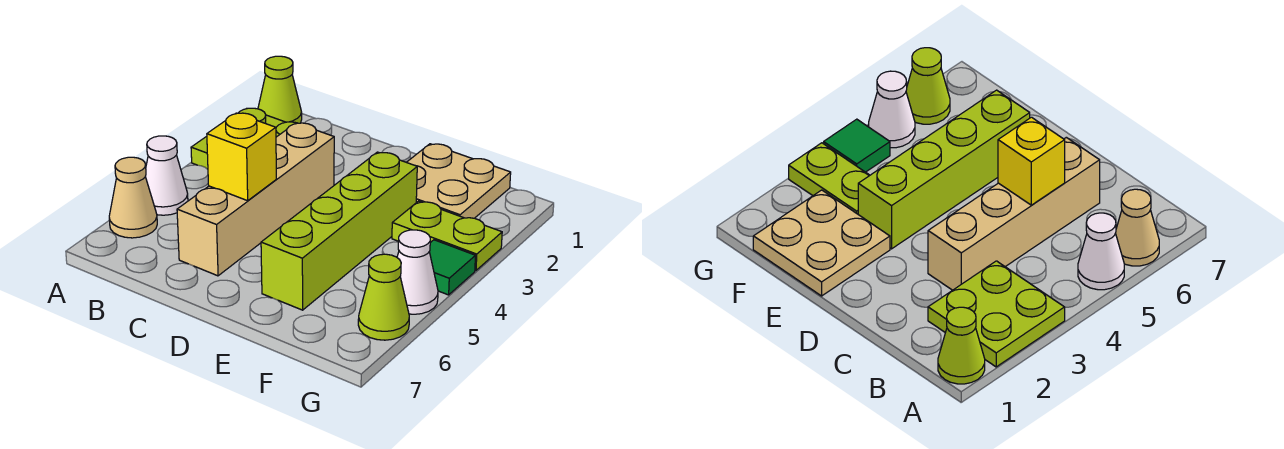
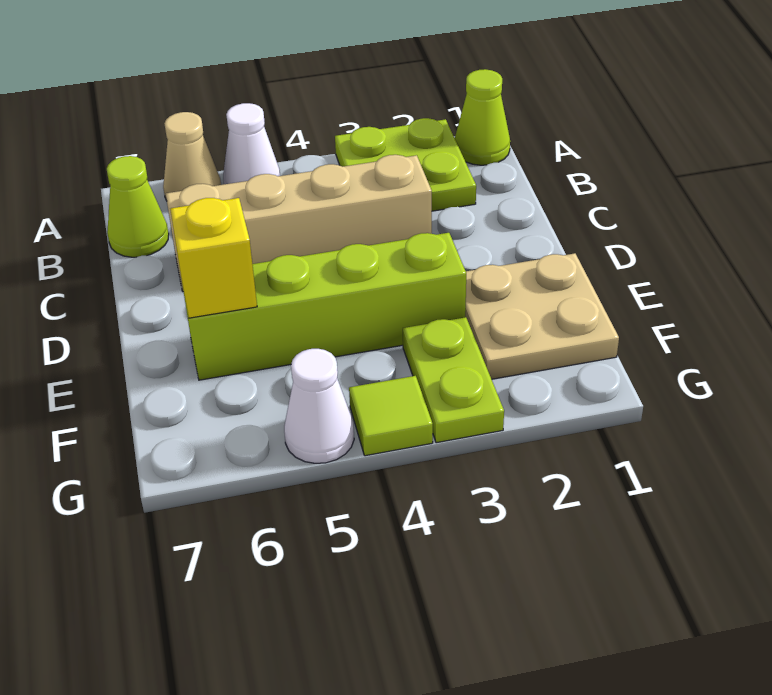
yellow 1x1 brick [207,113,276,201] -> yellow 1x1 brick moved to [170,198,257,318]
green 1x1 tile [429,240,475,295] -> lime 1x1 tile [349,376,433,456]
lime 1x1 cone [358,254,409,340] -> lime 1x1 cone moved to [107,156,169,257]

